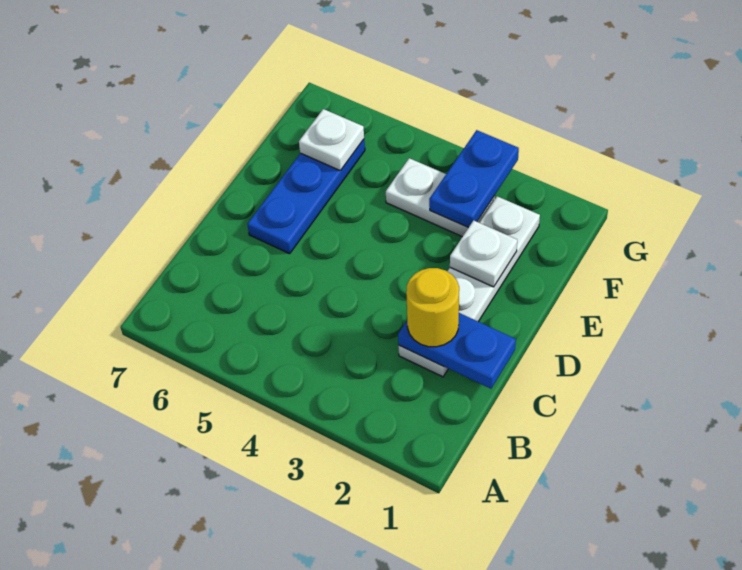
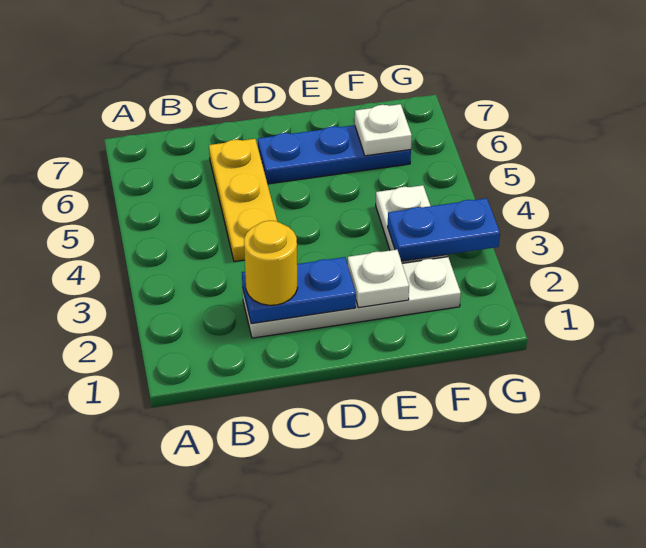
blue 1x2 plate [398,313,516,389] -> blue 1x2 plate turned to [242,257,356,324]
none -> yellow 1x3 plate [209,139,277,262]

